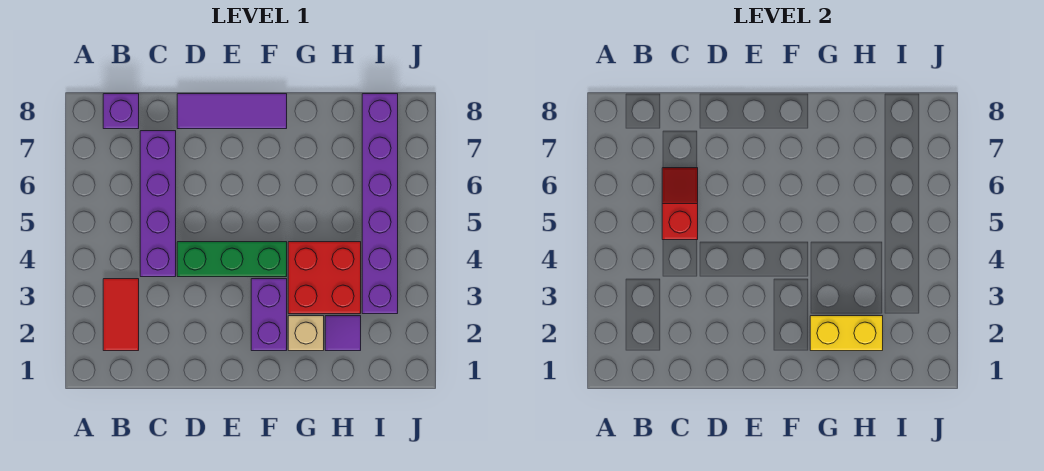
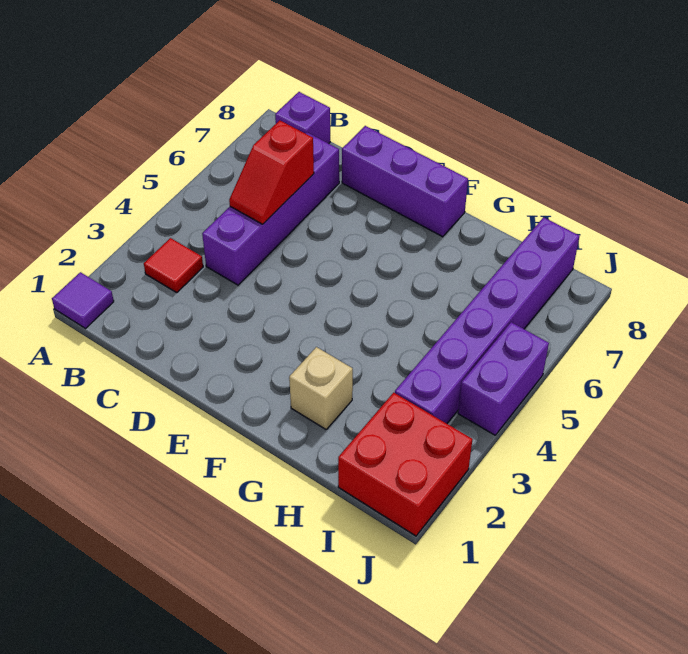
red 1x2 tile [103,279,139,351] -> red 1x1 tile [144,238,203,293]
red 1x2 slope [662,168,698,240] -> red 1x2 slope turned to [229,120,314,224]
green 1x3 brick [177,242,287,277] -> none
purple 1x3 tile [177,94,287,129] -> purple 1x3 brick [342,126,468,237]
purple 1x2 brick [251,279,287,351] -> purple 1x2 brick moved to [458,322,549,435]
yellow 1x2 brick [810,316,883,351] -> none
red 2x2 brick [288,242,361,314] -> red 2x2 brick moved to [338,393,472,536]
purple 1x1 tile [325,316,361,351] -> purple 1x1 tile moved to [52,272,114,328]

